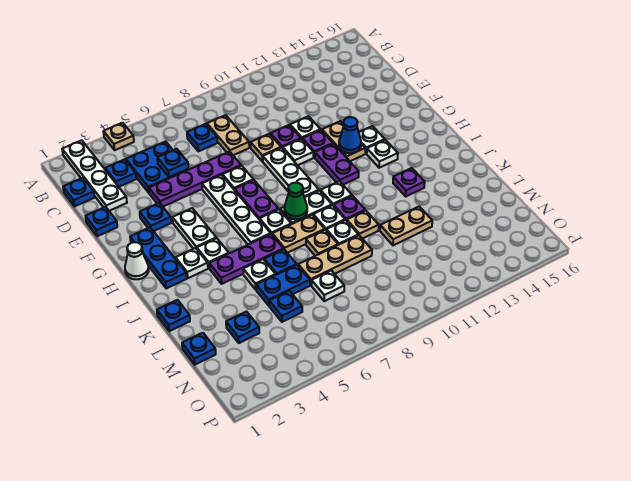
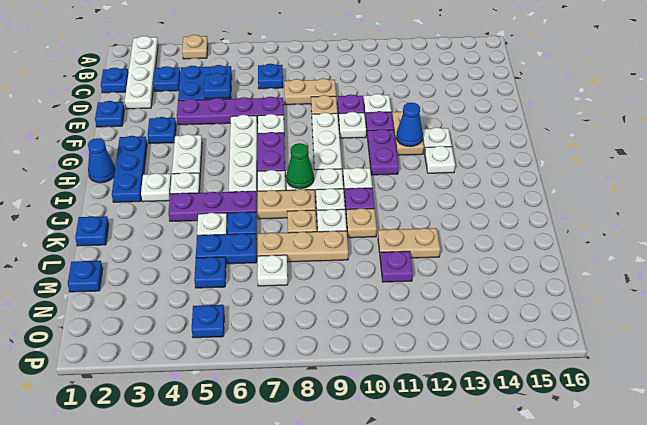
tan 1x2 plate [207,115,249,155] -> tan 1x2 plate turned to [284,78,336,105]
white 1x1 cone [125,242,149,279] -> blue 1x1 cone [88,138,115,183]
purple 1x1 plate [393,168,425,196] -> purple 1x1 plate moved to [380,251,413,282]
blue 1x1 plate [226,312,259,343] -> blue 1x1 plate moved to [192,305,224,338]

